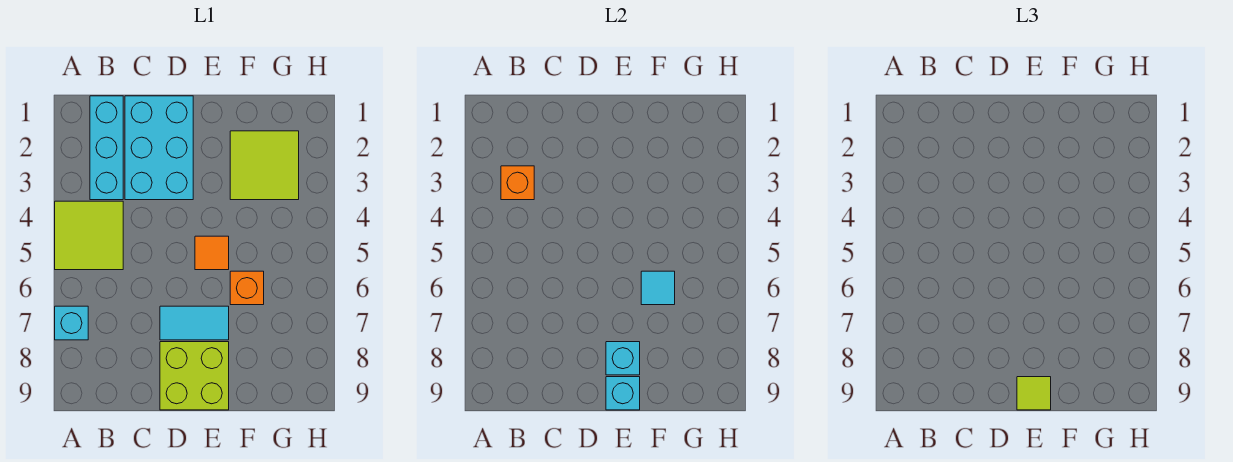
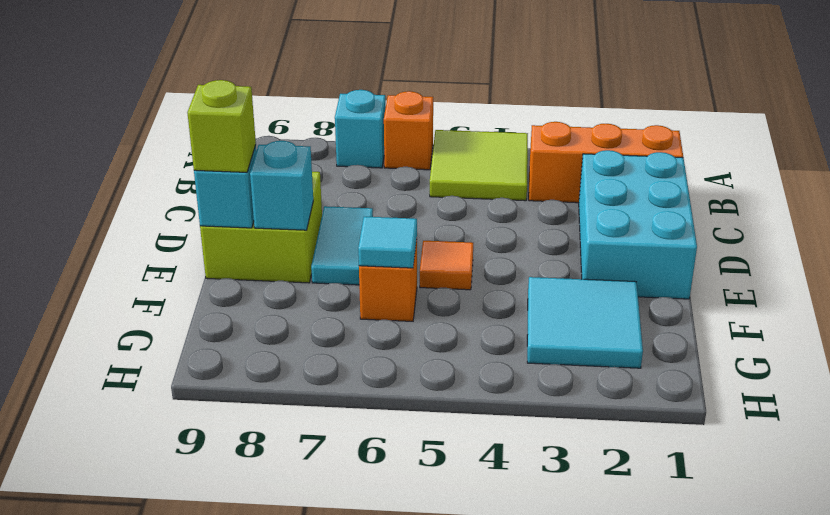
cyan 1x3 brick [90,96,123,200] -> orange 1x3 brick [529,122,683,203]
orange 1x1 brick [501,166,534,200] -> orange 1x1 brick moved to [384,91,433,170]
cyan 2x3 brick [125,96,193,200] -> cyan 2x3 brick turned to [579,150,697,299]
lime 1x1 tile [1017,377,1051,410] -> lime 1x1 brick [187,80,256,172]
lime 2x2 tile [230,131,299,200] -> cyan 2x2 tile [527,277,643,368]

